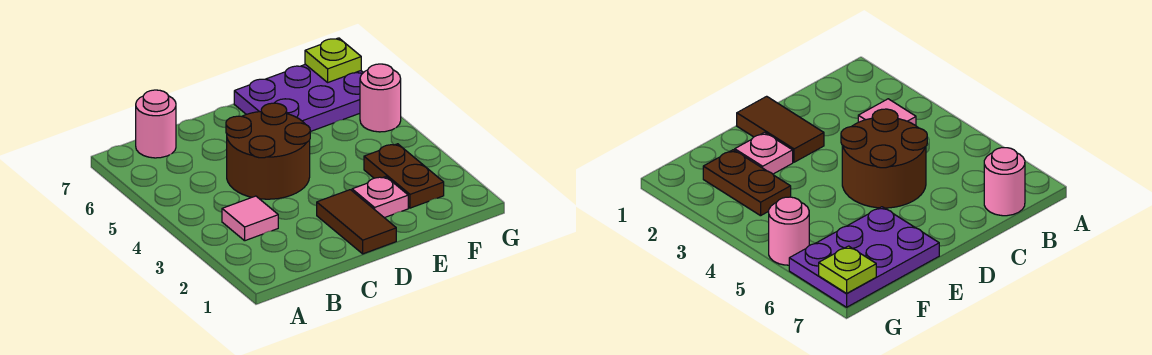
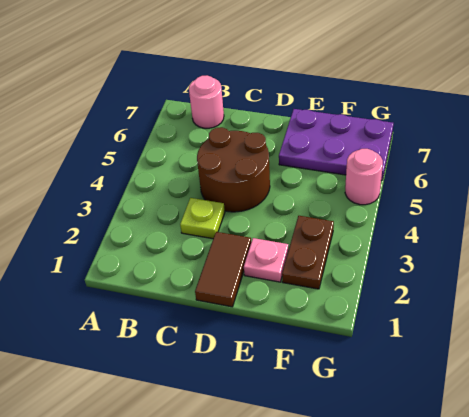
pink 1x1 tile [222,196,278,241] -> none
lime 1x1 plate [305,38,361,82] -> lime 1x1 plate moved to [180,198,225,239]

